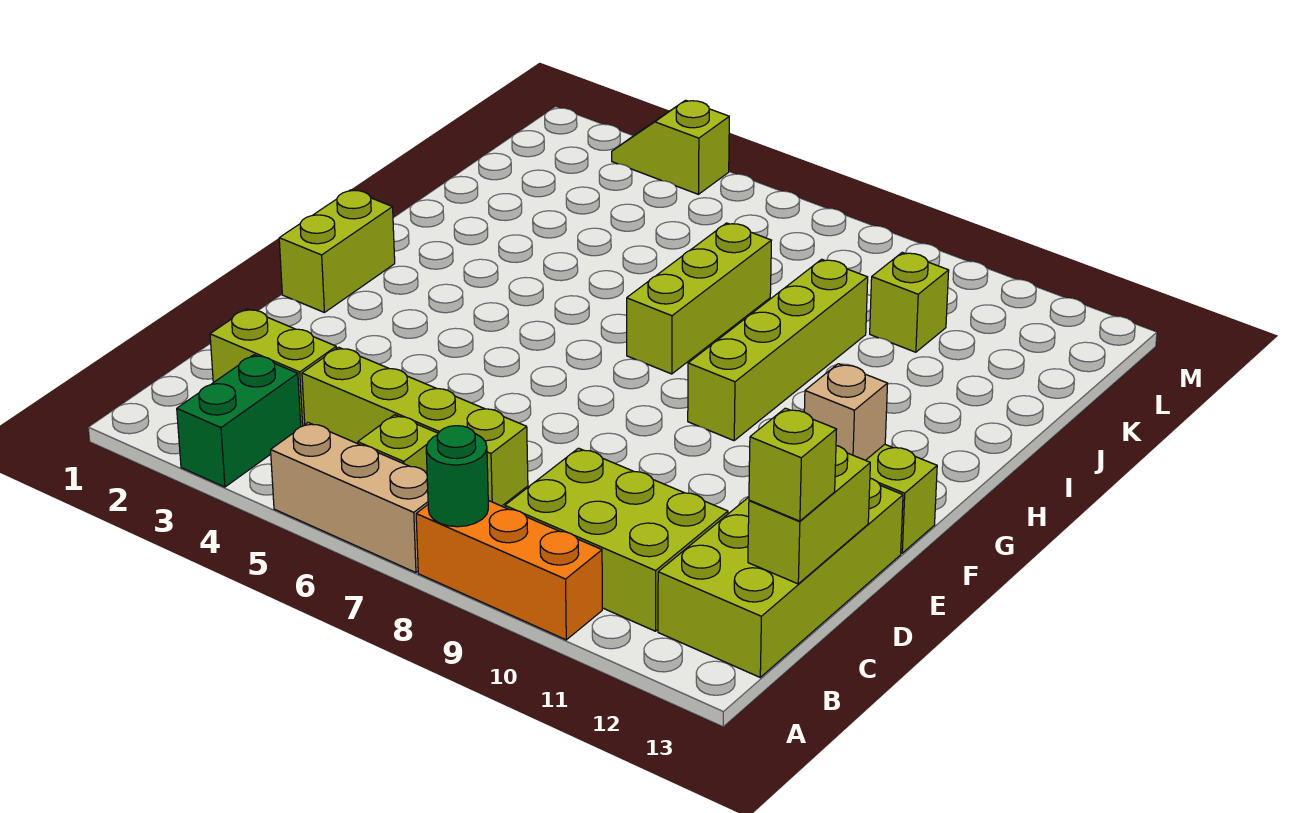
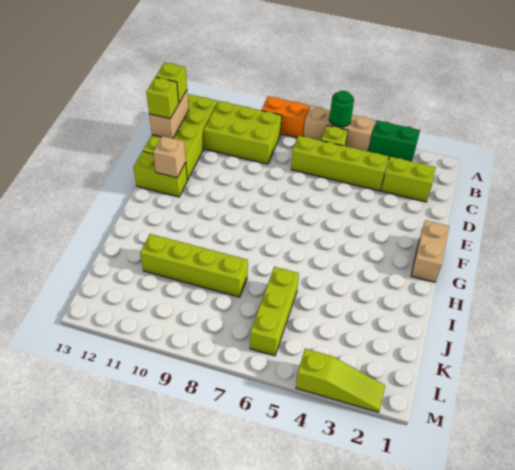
green 1x2 brick [177,355,301,487] -> green 1x2 brick turned to [369,120,420,161]
orange 1x3 brick [416,500,602,640] -> orange 1x2 brick [261,96,309,138]
green 1x1 round brick [426,426,488,527] -> green 1x1 round brick moved to [329,91,354,127]
lime 1x2 brick [748,446,870,584] -> tan 1x2 brick [149,90,189,138]
lime 1x2 brick [279,190,395,313] -> tan 1x2 brick [411,220,449,282]
lime 1x4 brick [688,259,868,441] -> lime 1x4 brick turned to [140,234,248,297]
lime 1x3 brick [627,223,772,374] -> lime 1x3 brick moved to [250,267,299,356]
lime 1x1 brick [870,252,949,352] -> lime 1x1 brick moved to [146,77,179,119]
lime 1x2 slope [612,100,729,194] -> lime 1x3 slope [296,349,385,412]

